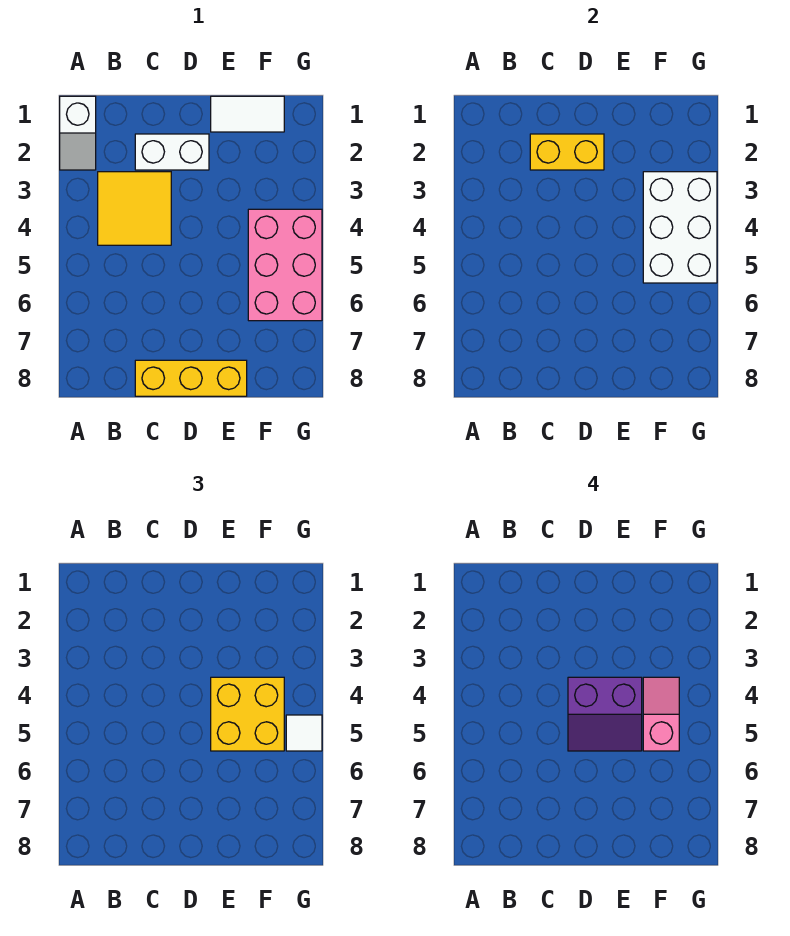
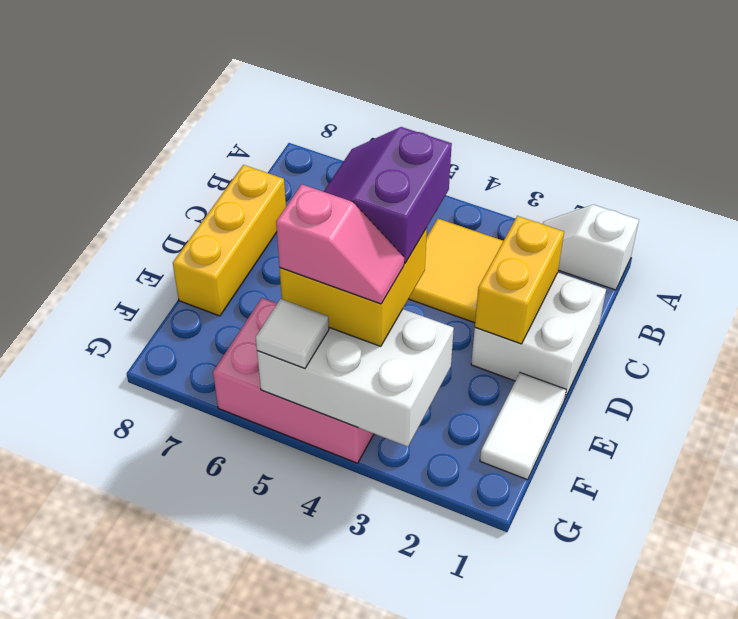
white 1x2 brick [135,134,209,170] -> white 2x2 brick [471,273,606,398]

